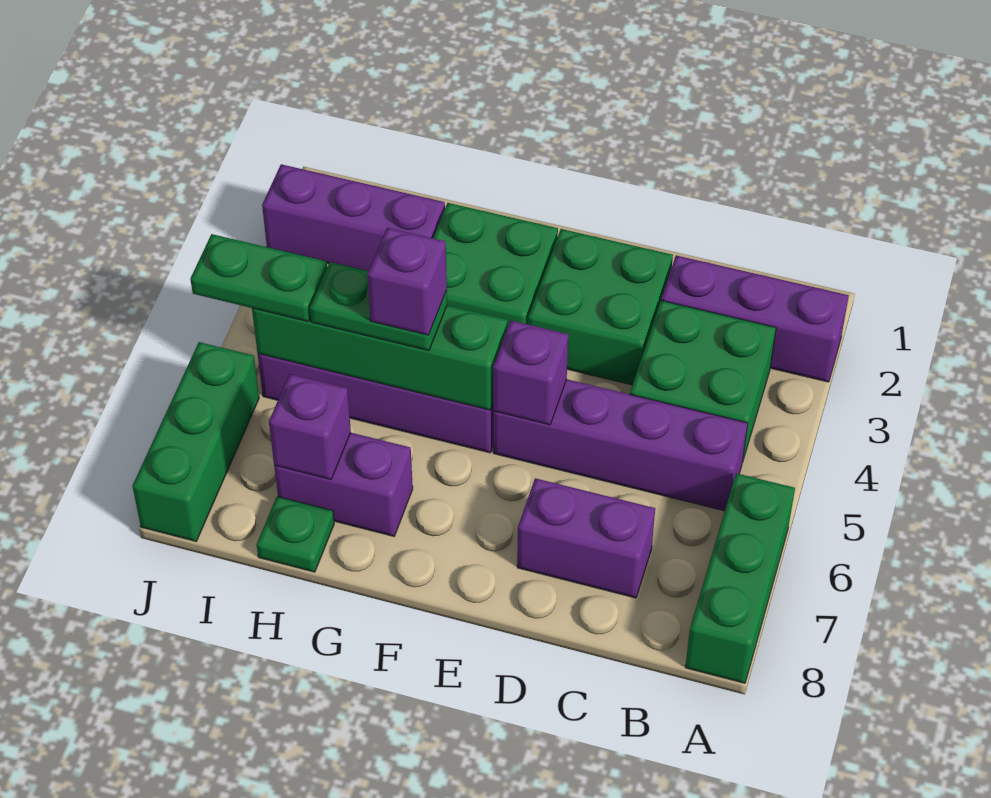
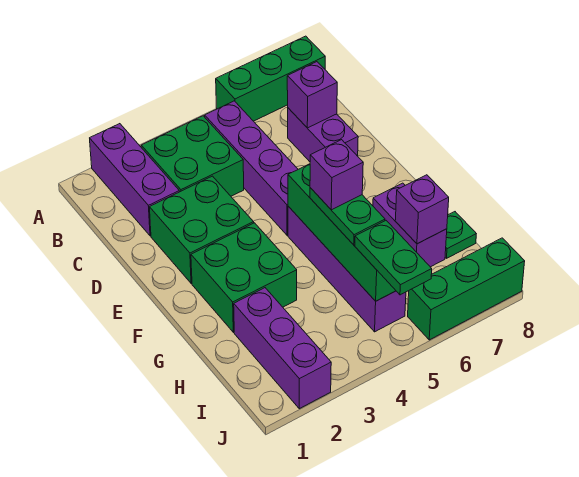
purple 1x1 brick [493,321,568,425] -> purple 1x1 brick moved to [287,62,337,128]

